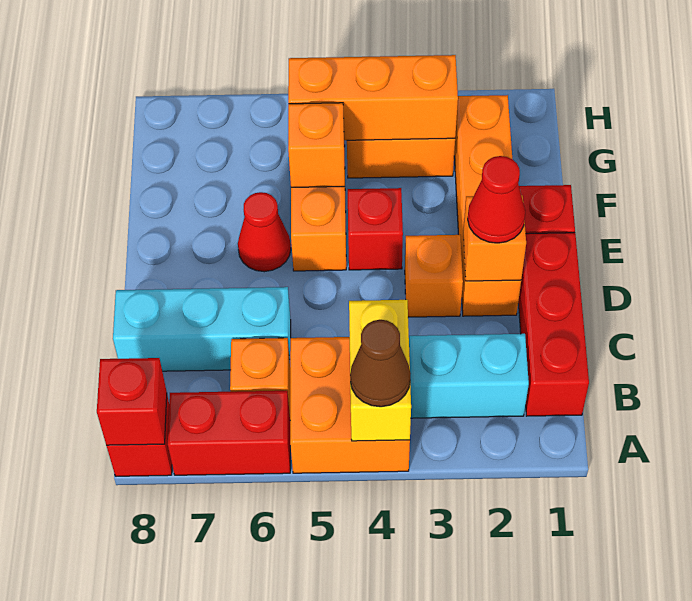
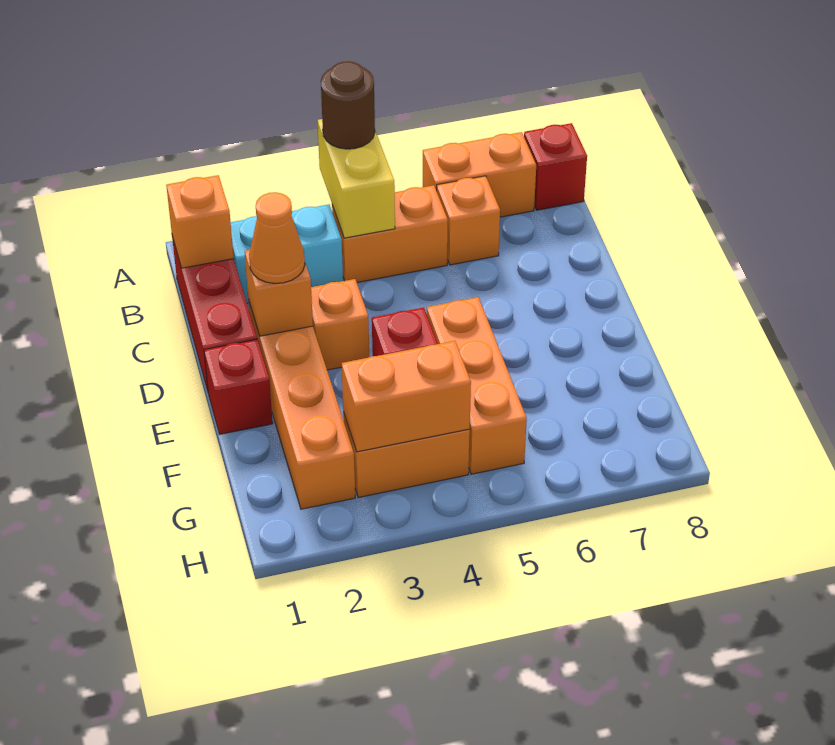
orange 2x2 brick [290,337,410,473] -> orange 1x2 brick [332,185,448,282]
brown 1x1 cone [350,320,411,407] -> brown 1x1 round brick [321,61,375,149]
red 1x2 brick [168,391,290,475] -> orange 1x2 brick [423,132,536,217]
red 1x1 brick [97,358,167,445] -> none
cyan 1x3 brick [113,287,291,371] -> none
red 1x1 cone [468,156,525,243] -> orange 1x1 cone [249,192,305,284]
red 1x1 cone [238,192,291,272] -> none
orange 1x1 brick [288,103,345,187] -> orange 1x1 brick moved to [166,175,234,268]
orange 1x3 brick [288,55,458,140] -> orange 1x2 brick [342,341,471,452]

